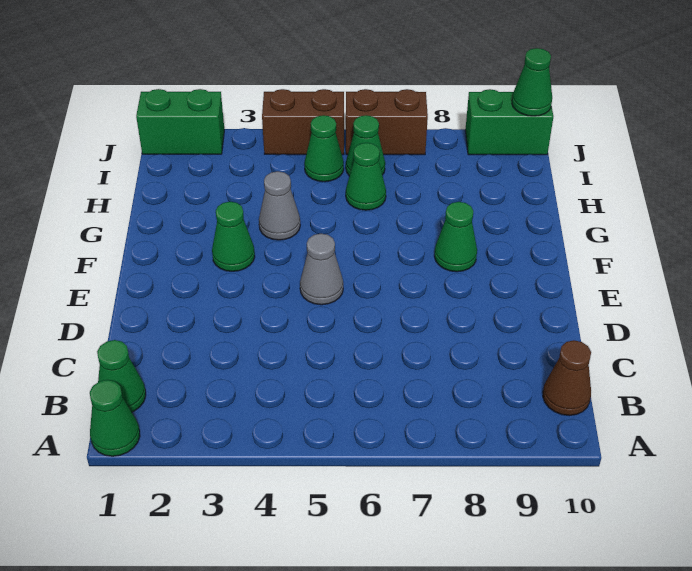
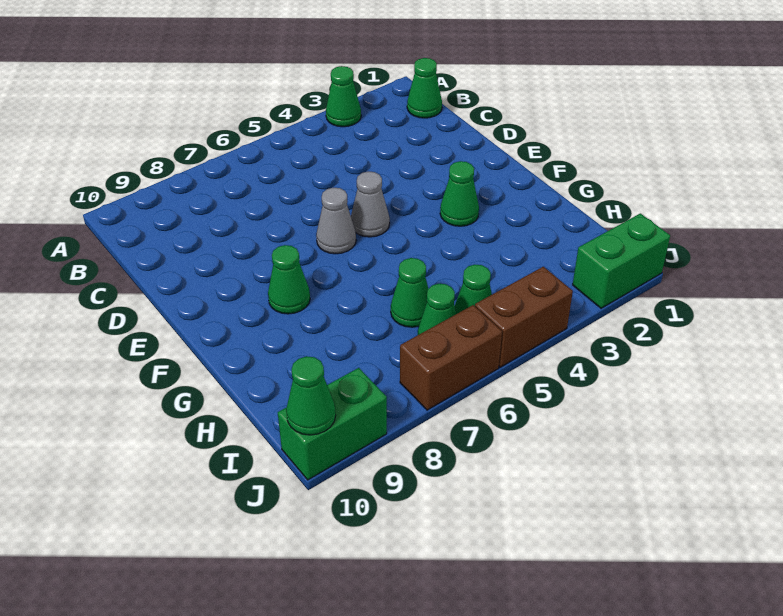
green 1x1 cone [90,380,140,456] -> green 1x1 cone moved to [326,66,361,127]
brown 1x1 cone [543,340,591,416] -> none
grey 1x1 cone [259,171,300,240] -> grey 1x1 cone moved to [316,188,356,254]

